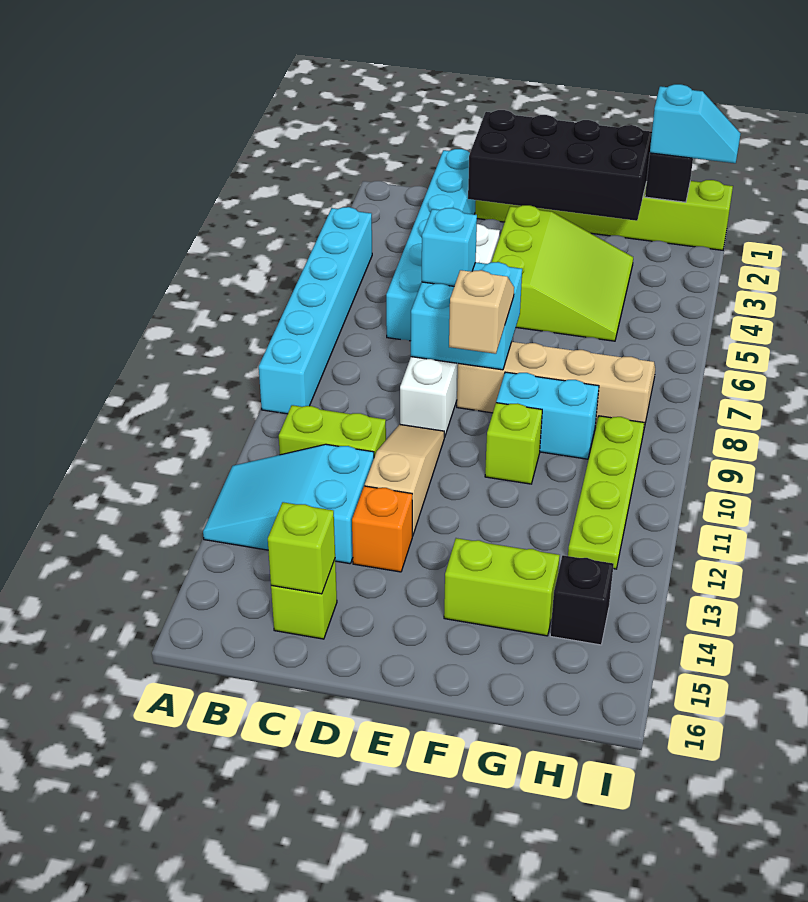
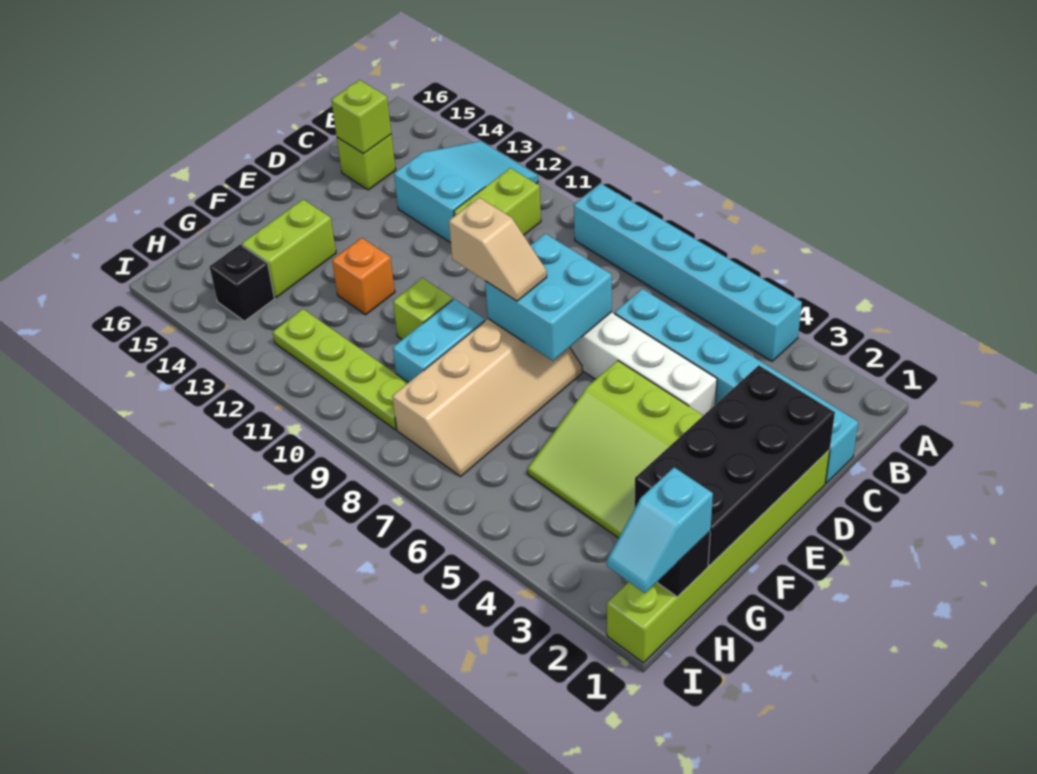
cyan 1x1 brick [422,208,477,286] -> none
tan 1x3 slope [365,424,444,536] -> none
orange 1x1 brick [352,486,412,572] -> orange 1x1 brick moved to [332,238,395,315]

